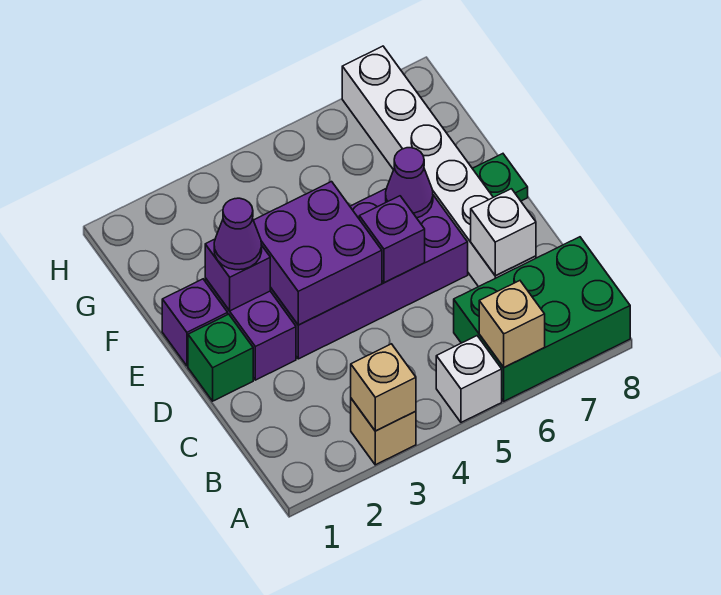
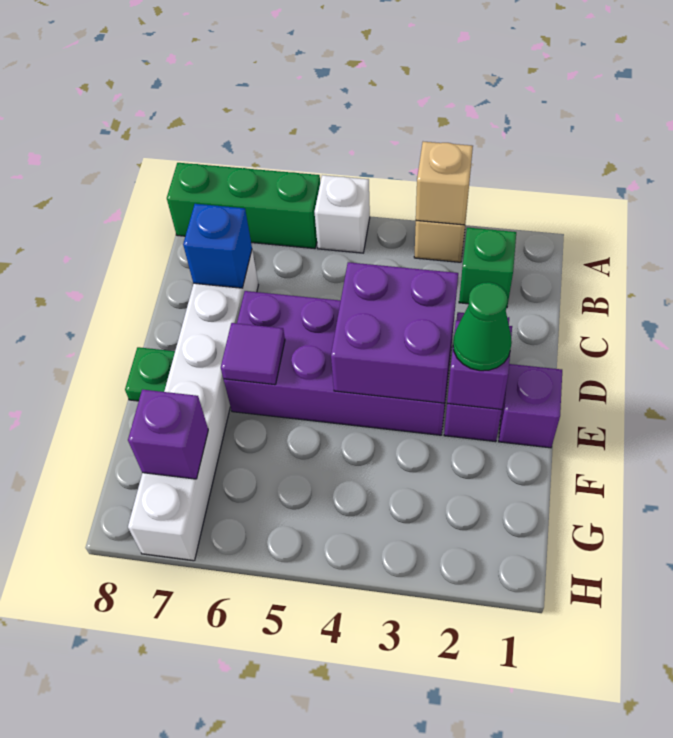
green 2x3 brick [454,237,630,401] -> green 1x3 brick [167,163,320,249]
tan 1x1 brick [479,281,545,367] -> none
white 1x1 brick [471,189,536,276] -> blue 1x1 brick [183,204,252,288]
green 1x1 brick [188,314,253,401] -> green 1x1 brick moved to [459,228,516,306]
purple 1x1 brick [359,196,425,283] -> purple 1x1 brick moved to [128,389,208,479]
purple 1x1 cone [214,198,262,270] -> green 1x1 cone [453,282,512,371]
purple 1x1 cone [386,148,433,218] -> purple 1x1 tile [221,323,285,385]

